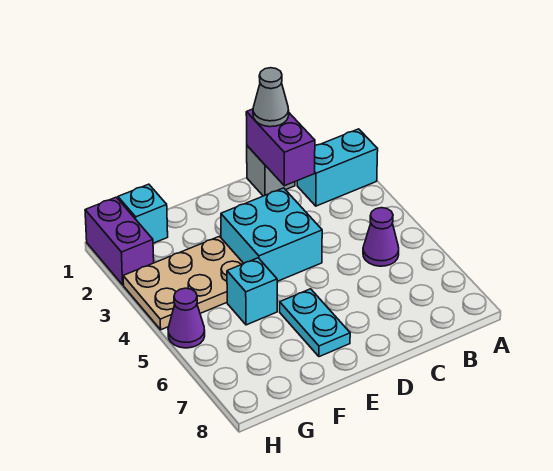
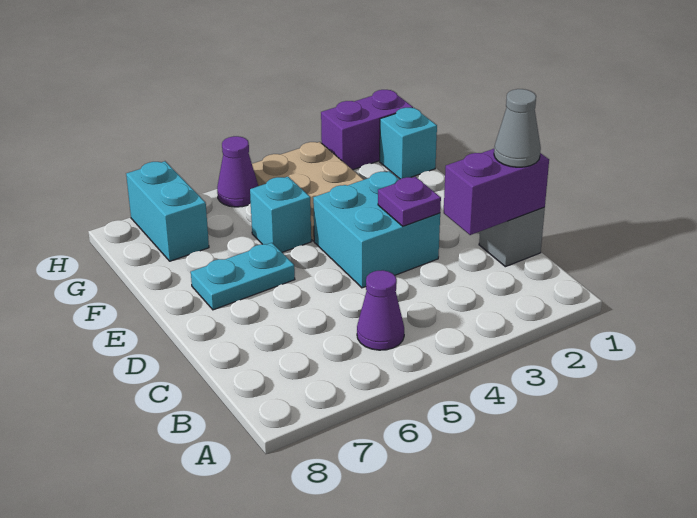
cyan 1x2 brick [297,129,378,206] -> cyan 1x2 brick moved to [126,161,209,261]
none -> purple 1x1 plate [378,177,441,226]

